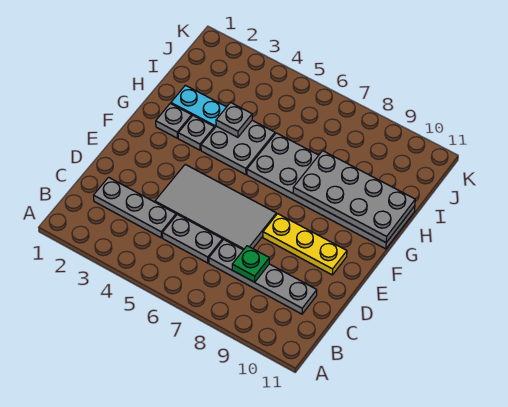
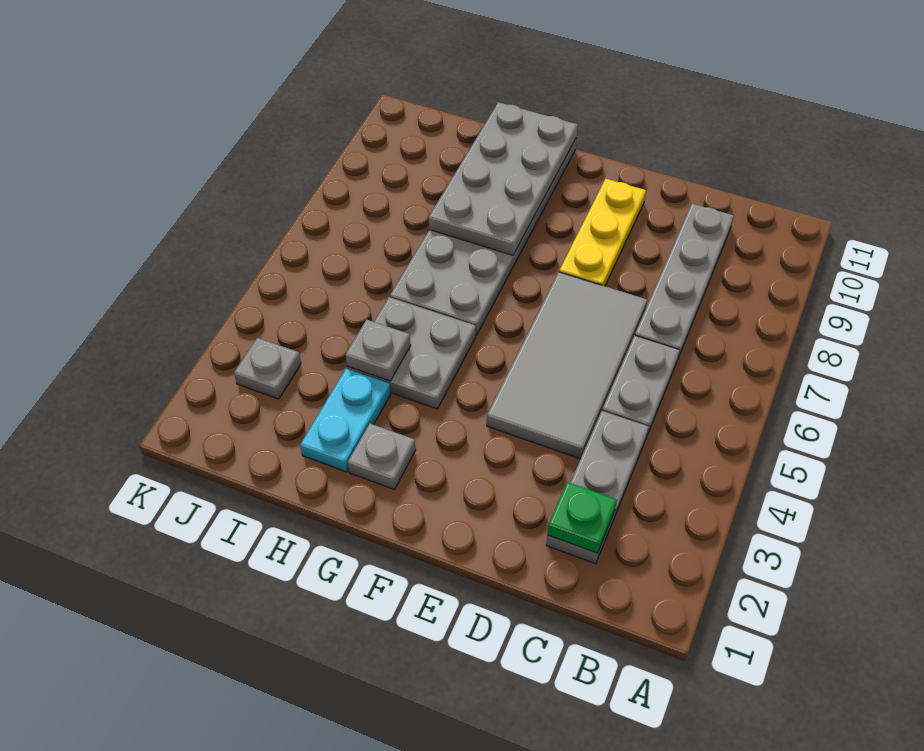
green 1x1 plate [232,246,269,282] -> green 1x1 plate moved to [548,482,617,553]
grey 1x1 plate [178,116,214,150] -> grey 1x1 plate moved to [234,338,301,399]

